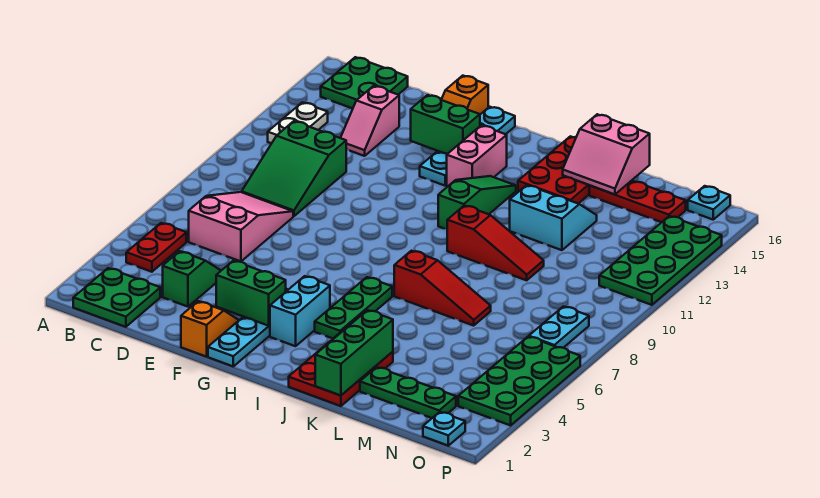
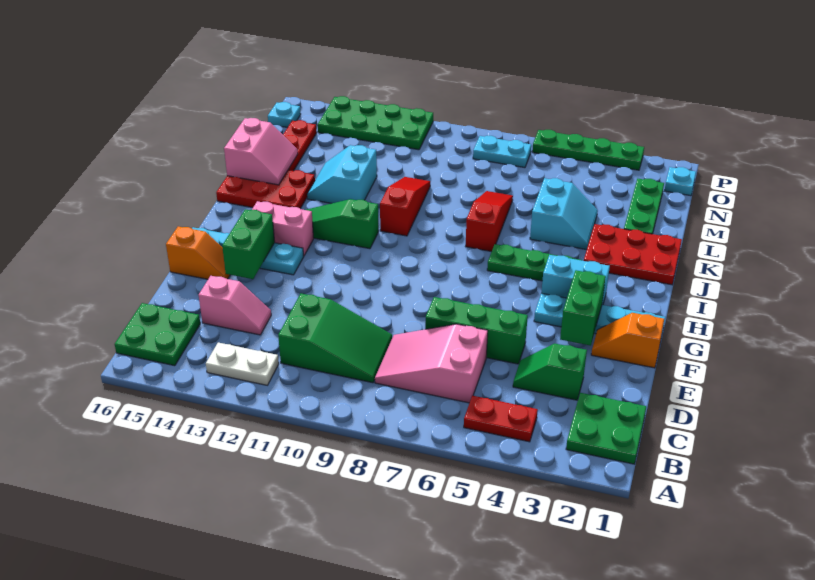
green 1x3 brick [315,310,393,396] -> green 1x3 brick moved to [425,297,528,364]
none -> cyan 2x2 slope [530,178,598,250]
green 2x4 plate [458,337,580,425] -> green 1x4 plate [532,130,644,170]

